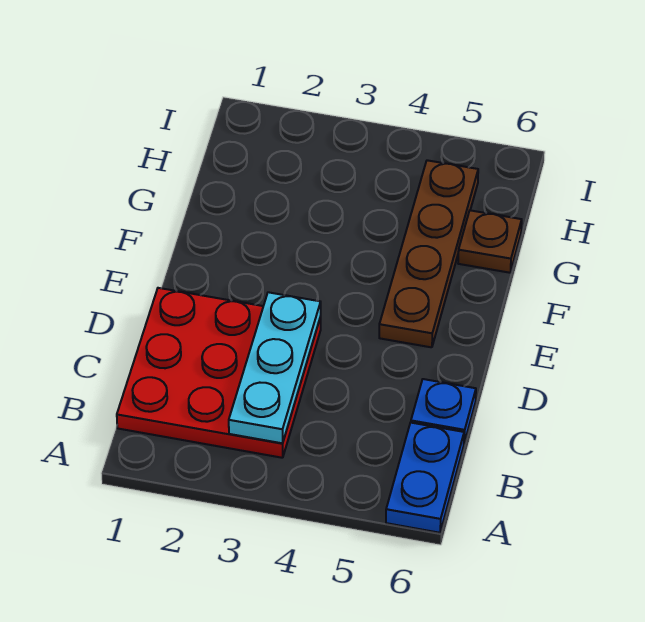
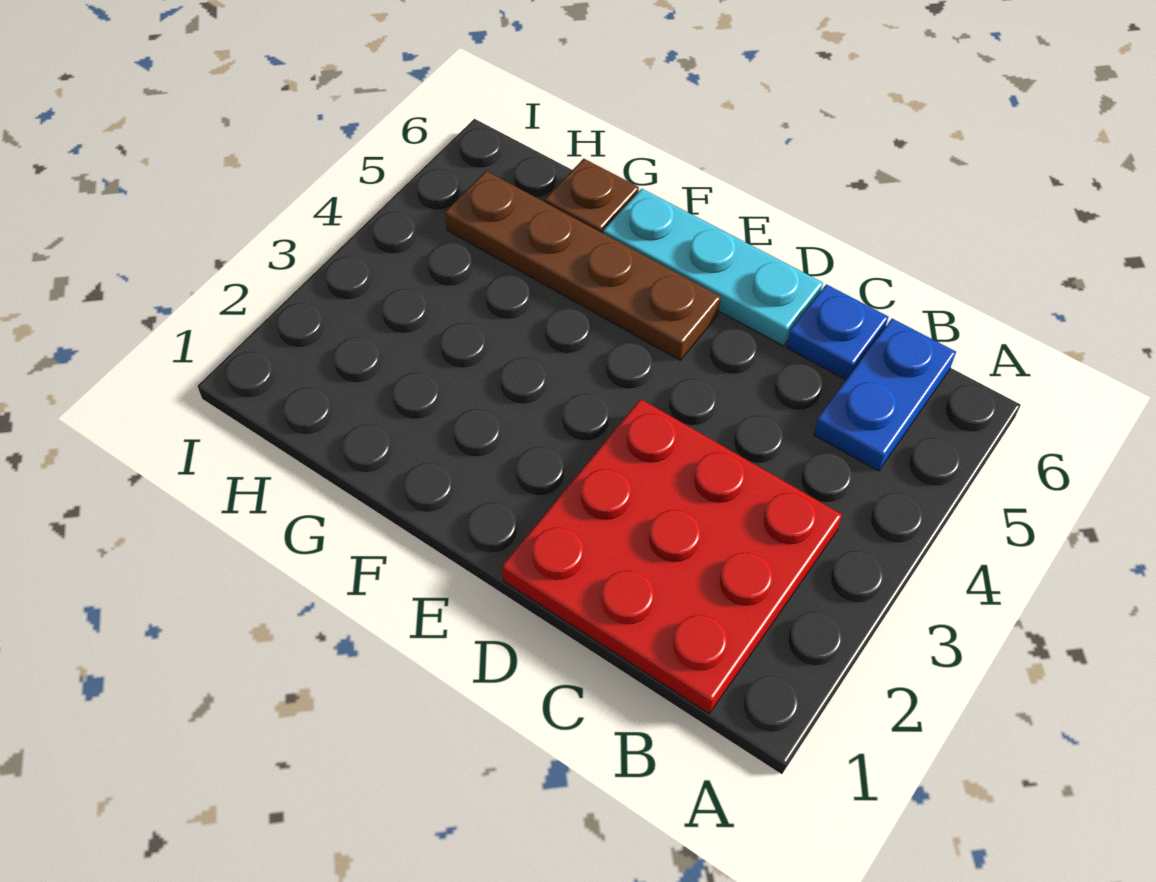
blue 1x2 plate [386,423,464,533] -> blue 1x2 plate turned to [814,319,956,471]
cyan 1x3 plate [229,292,321,443] -> cyan 1x3 plate moved to [603,189,823,346]

